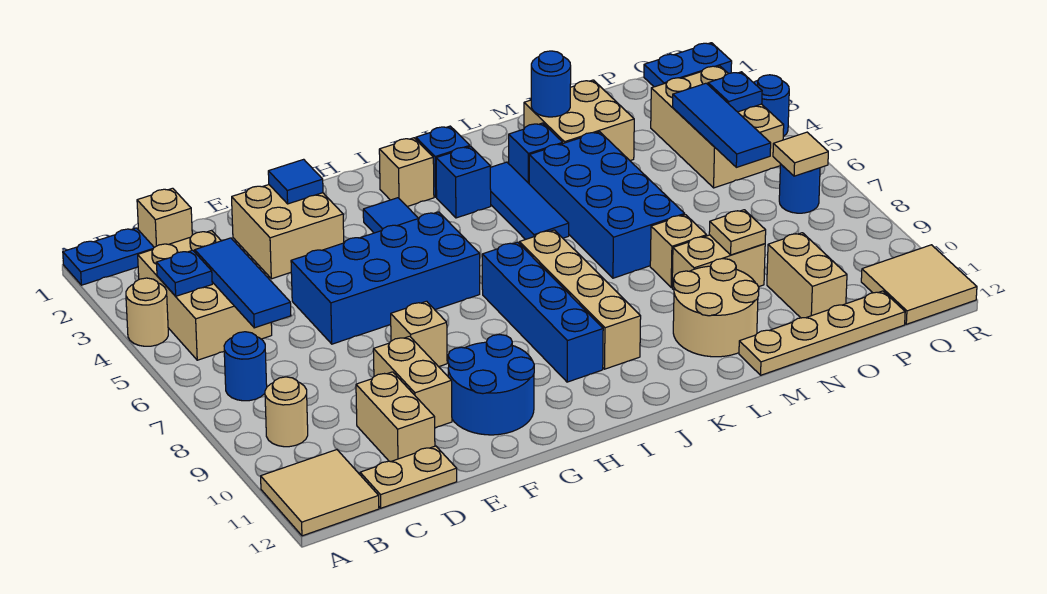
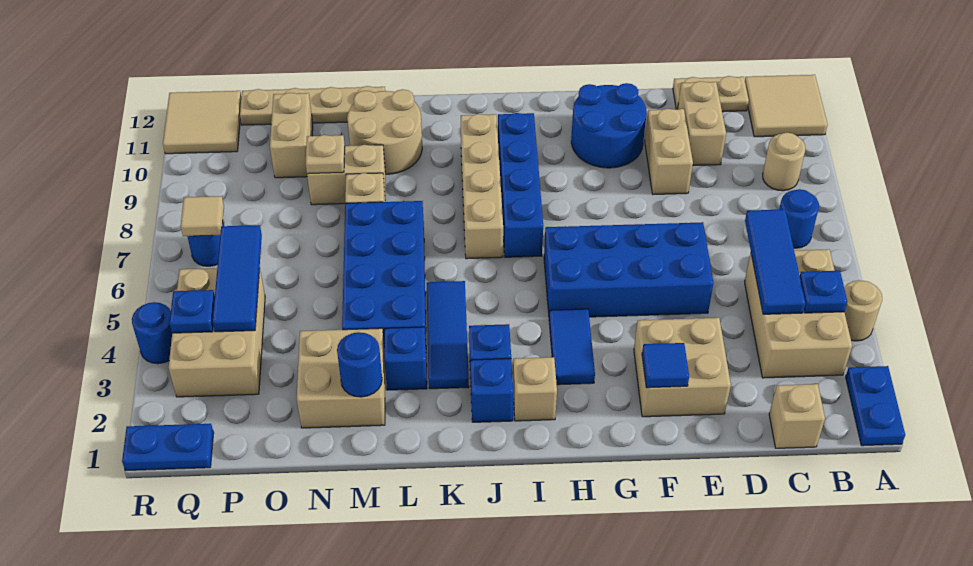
blue 1x2 plate [63,228,154,285] -> blue 1x2 plate turned to [846,366,905,446]
tan 1x1 brick [391,301,447,367] -> none

